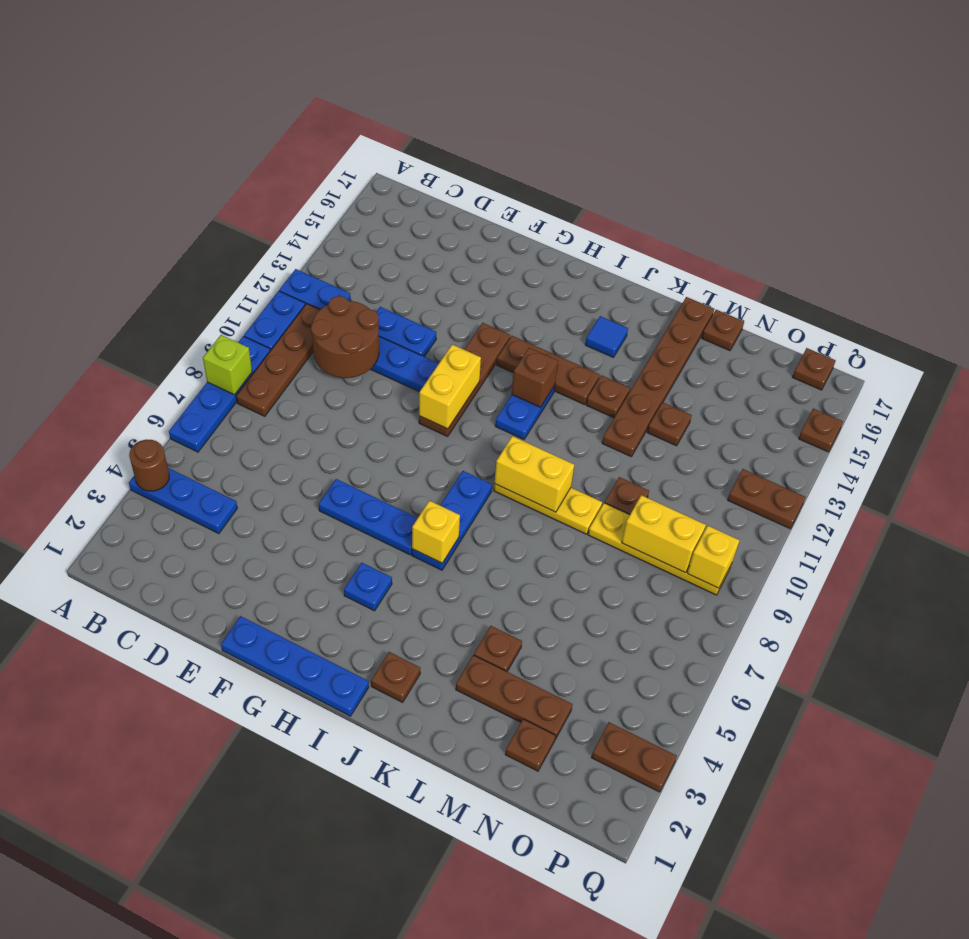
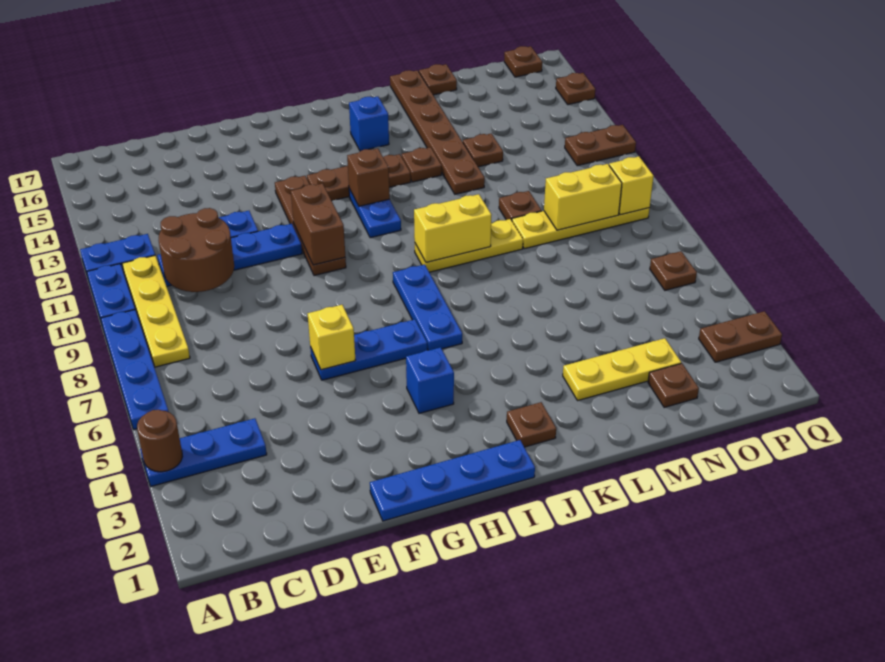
lime 1x1 brick [203,335,252,395] -> none
brown 1x4 plate [236,304,320,416] -> yellow 1x4 plate [122,255,190,367]
yellow 1x2 brick [419,345,481,429] -> brown 1x2 brick [291,183,345,265]
blue 1x1 plate [344,563,392,611] -> blue 1x1 brick [406,347,454,413]
yellow 1x1 brick [412,501,460,563] -> yellow 1x1 brick moved to [308,305,356,370]
blue 1x1 tile [585,316,628,357] -> blue 1x1 brick [349,96,389,151]
brown 1x3 plate [456,655,573,739] -> yellow 1x3 plate [563,338,681,401]
brown 1x1 plate [474,626,522,671] -> brown 1x1 plate moved to [650,251,697,290]

